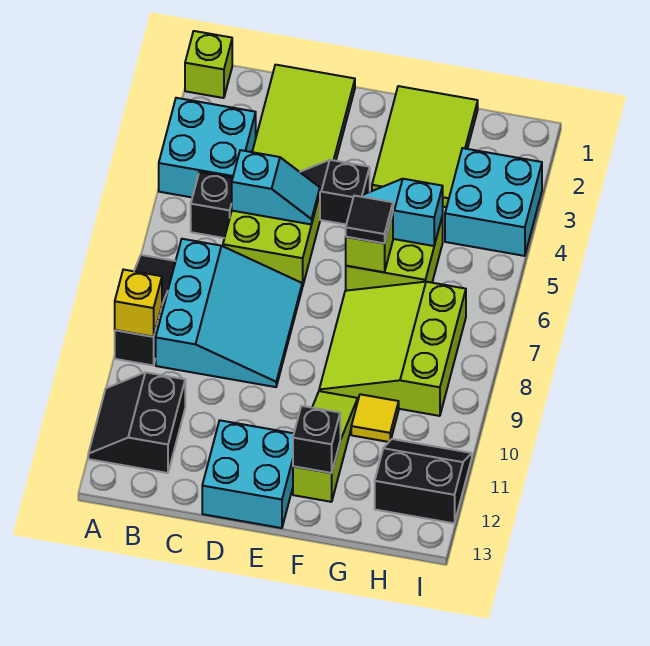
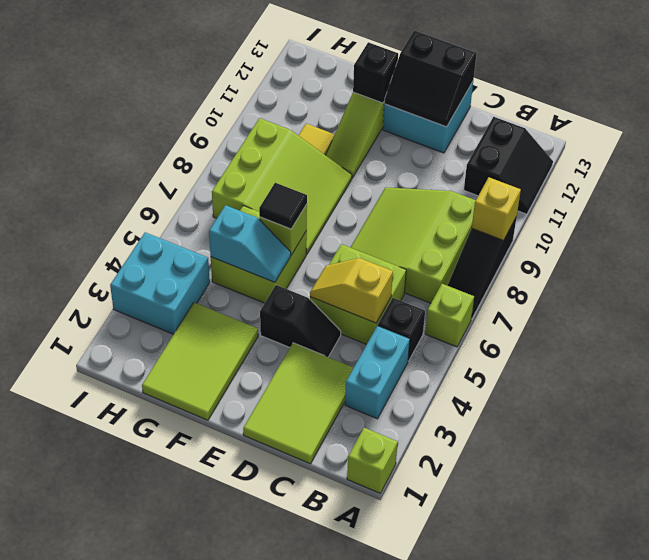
cyan 2x2 brick [159,98,256,197] -> cyan 1x2 brick [345,326,410,419]
none -> lime 1x1 brick [425,284,474,347]
cyan 3x3 slope [156,239,302,387] -> lime 3x3 slope [351,187,476,303]
cyan 1x2 slope [232,150,320,225] -> yellow 1x2 slope [310,258,393,323]
black 2x2 slope [375,439,472,523] -> black 2x2 slope moved to [385,30,477,127]

